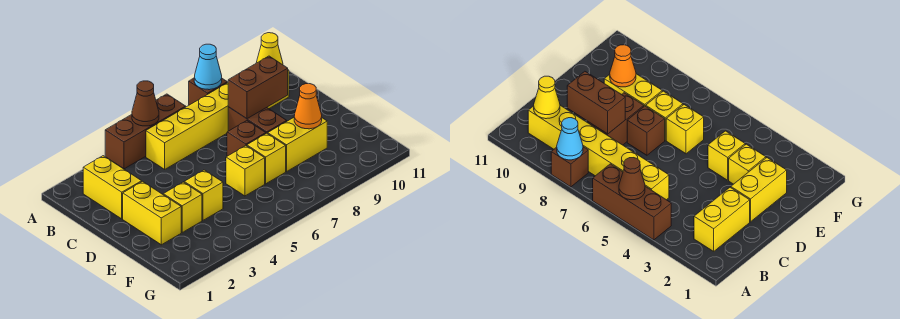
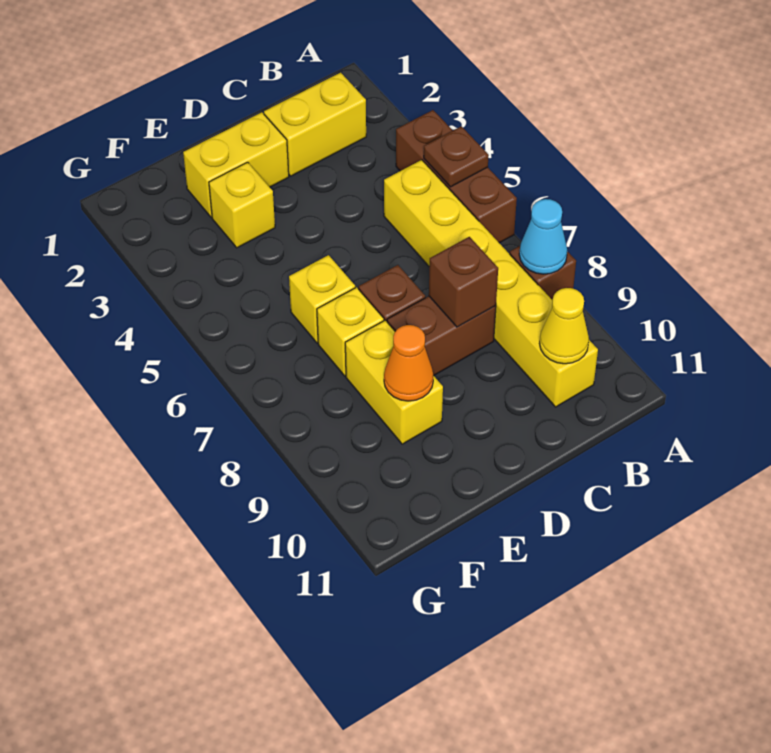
brown 1x1 cone [132,81,159,126] -> brown 1x1 plate [424,126,489,187]
brown 1x2 brick [228,56,288,119] -> brown 1x1 brick [429,237,498,327]
yellow 1x1 brick [184,170,223,220] -> none

